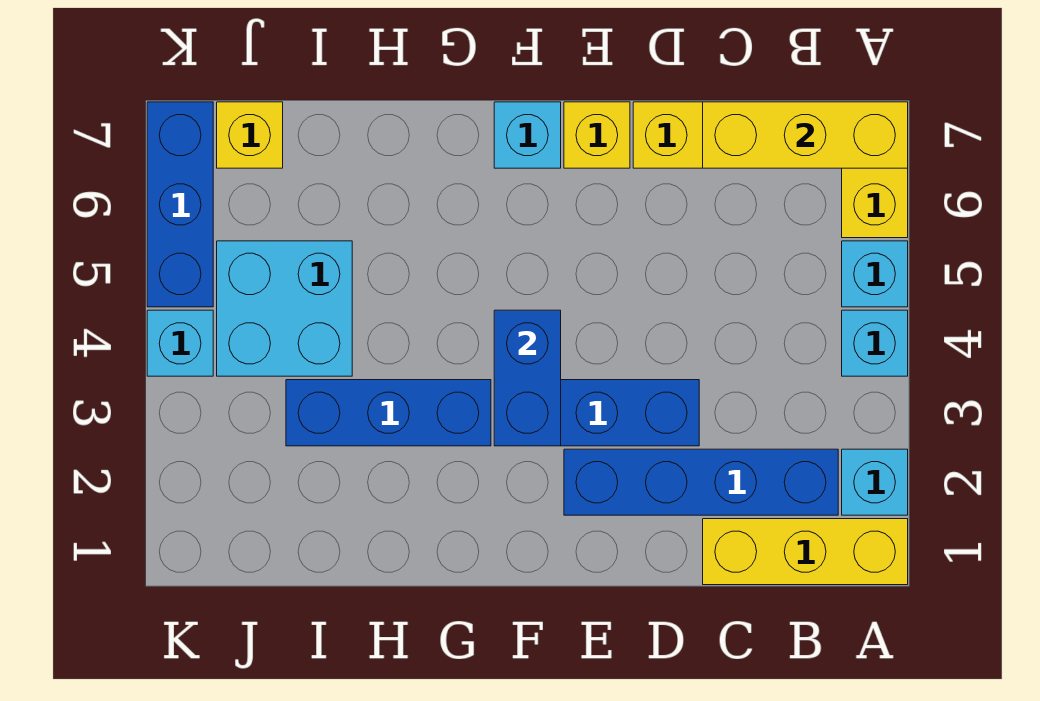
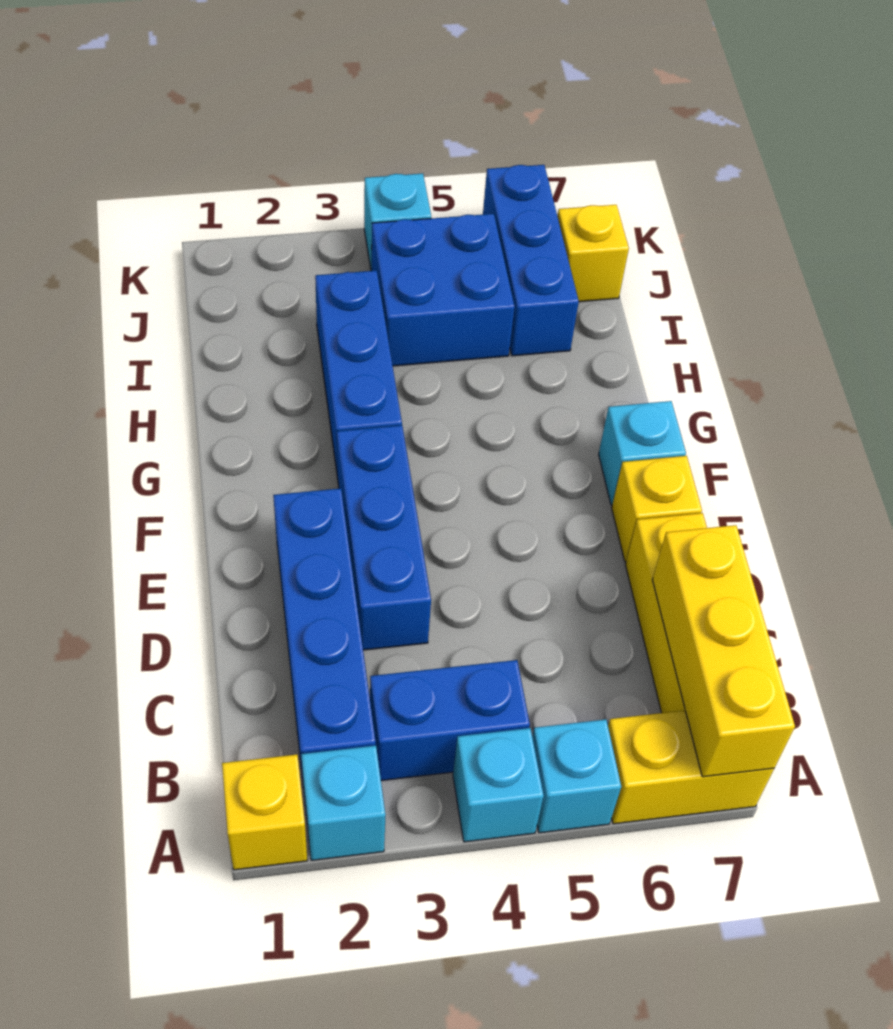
yellow 1x3 brick [703,519,908,585] -> yellow 1x1 brick [222,755,307,870]
blue 1x2 brick [494,310,561,446] -> blue 1x2 brick moved to [370,660,530,781]
cyan 2x2 brick [217,241,352,376] -> blue 2x2 brick [372,214,515,366]
blue 1x3 brick [147,102,213,307] -> blue 1x3 brick turned to [483,165,579,356]

